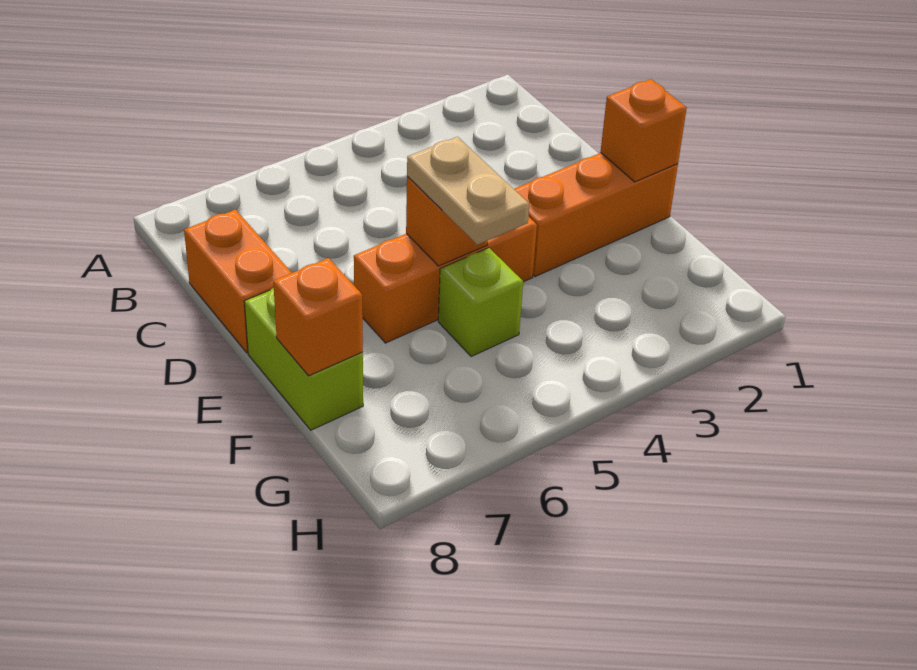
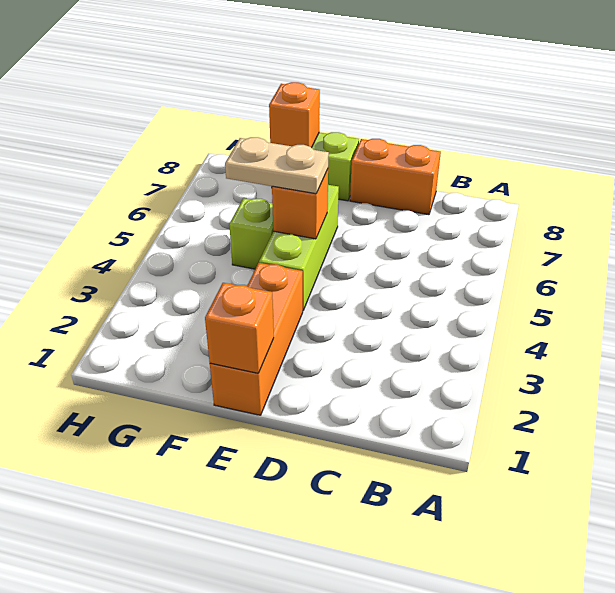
orange 1x3 brick [354,217,537,343] -> lime 1x3 brick [259,185,339,310]

